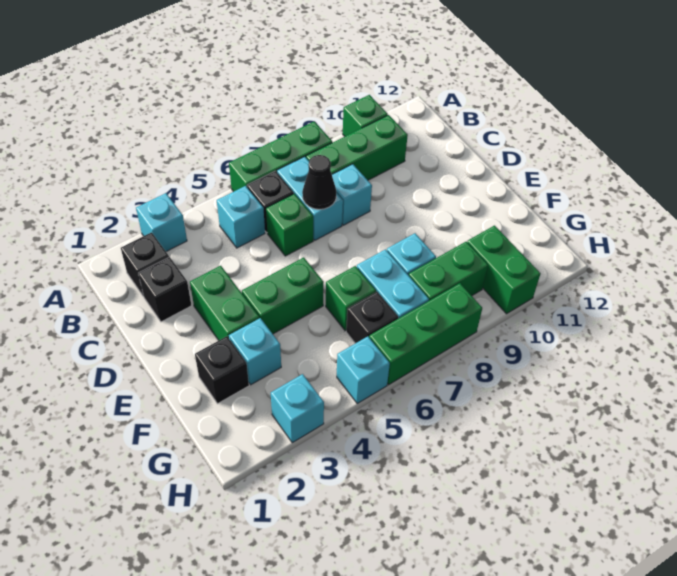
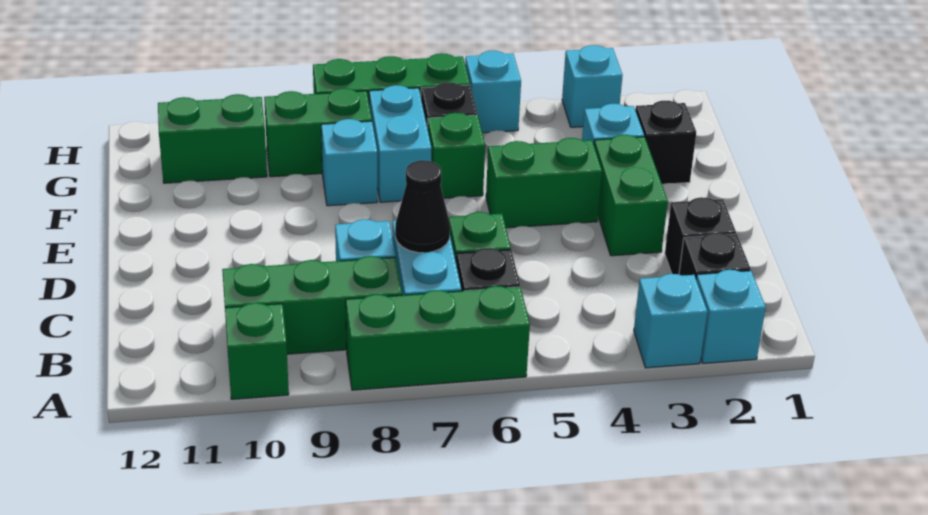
cyan 1x1 brick [217,186,265,248] -> cyan 1x1 brick moved to [696,270,766,363]
green 1x2 brick [467,226,540,314] -> green 1x2 brick turned to [158,94,267,183]

